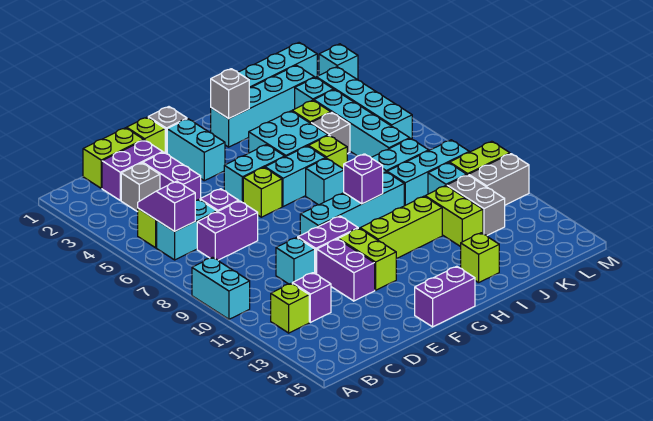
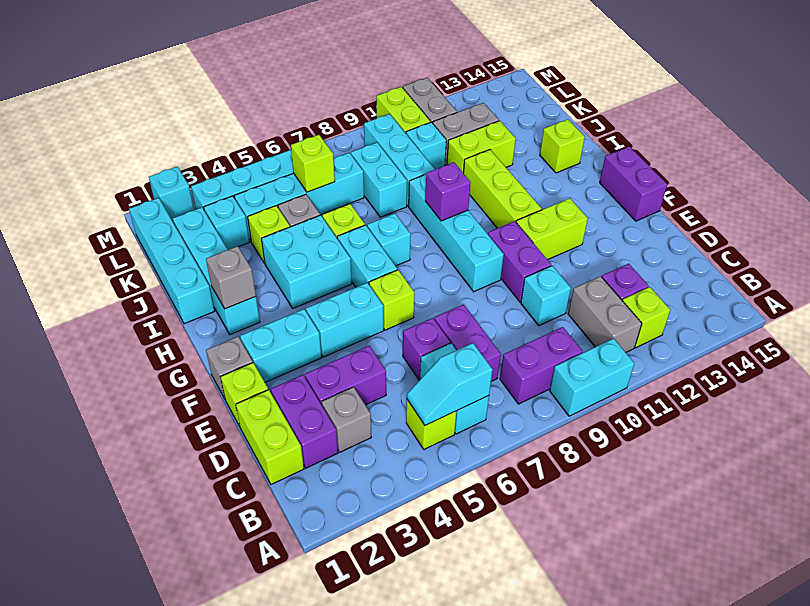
purple 1x2 slope [138,181,195,231] -> cyan 1x2 slope [407,343,493,425]
none -> grey 1x2 brick [568,276,642,352]
purple 1x2 brick [317,239,375,301] -> purple 1x2 brick moved to [500,327,583,404]
cyan 1x2 brick [224,145,285,203] -> cyan 1x2 brick turned to [306,283,384,357]
none -> lime 1x1 brick [291,135,335,192]

